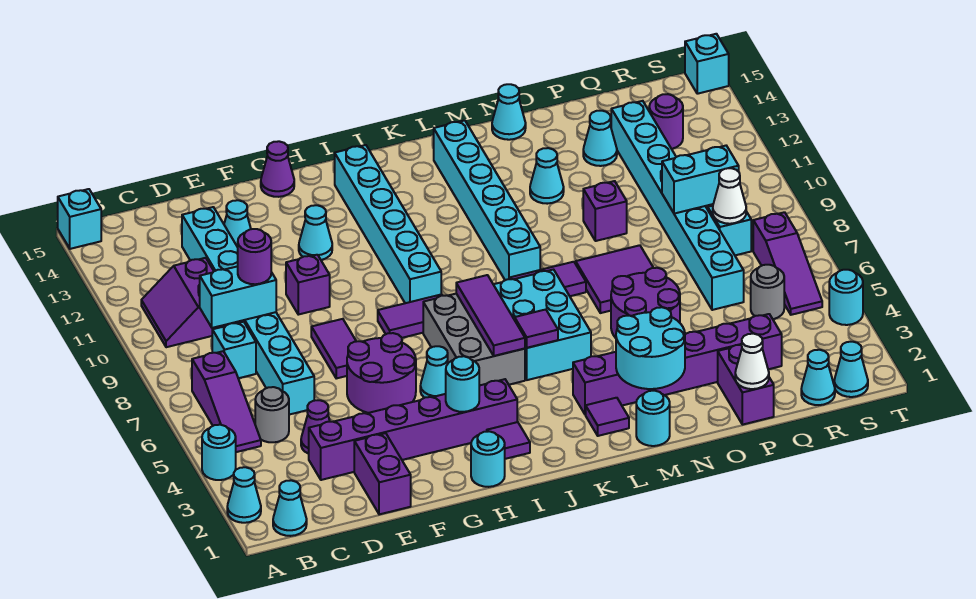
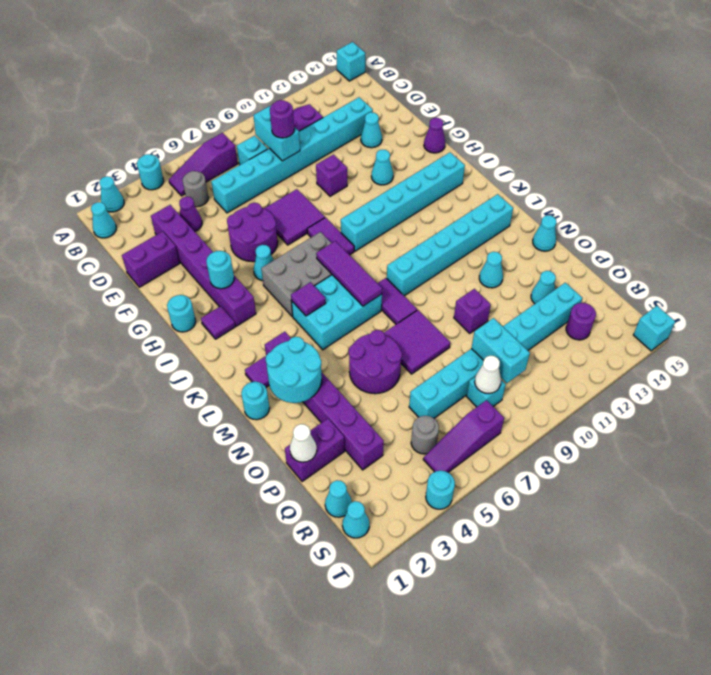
purple 1x2 tile [311,319,356,378] -> purple 2x2 tile [264,189,325,245]
purple 1x3 tile [456,275,525,356] -> purple 1x3 tile turned to [316,241,382,306]

